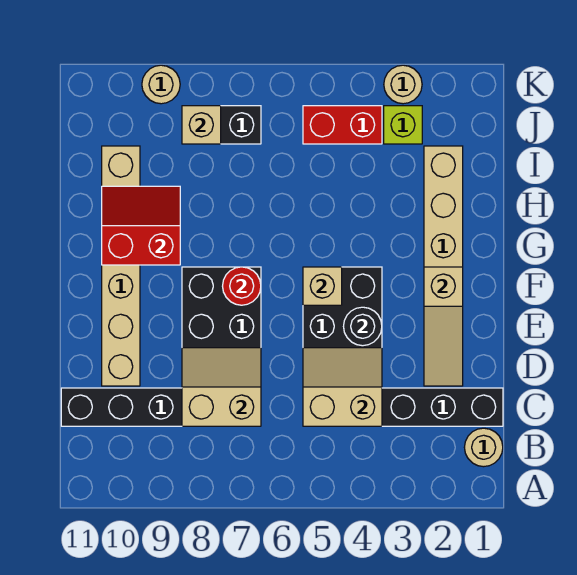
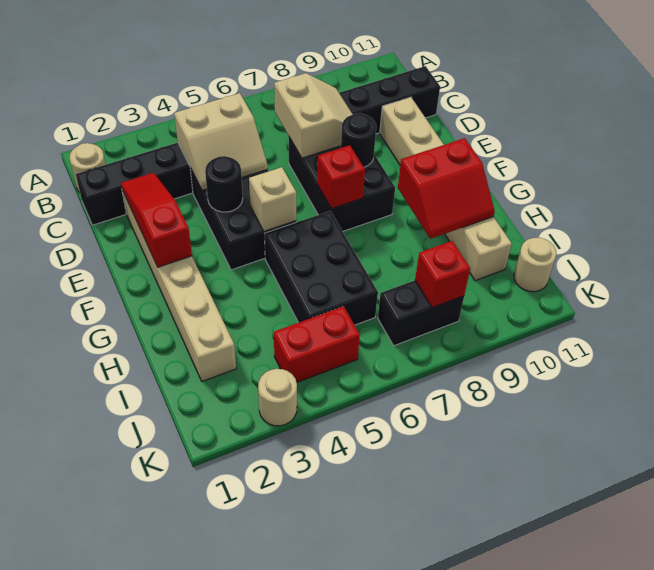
tan 2x2 slope [182,348,261,426] -> tan 2x2 slope turned to [274,73,353,158]
tan 1x3 slope [424,267,463,386] -> red 1x3 slope [121,173,192,267]
none -> black 1x1 round brick [341,113,376,167]
red 1x1 round brick [223,267,261,305] -> red 1x1 brick [317,145,365,209]
none -> black 2x3 brick [265,211,378,325]
lime 1x1 brick [384,106,422,144] -> none
tan 1x1 brick [182,106,221,144] -> red 1x1 brick [415,241,470,308]
tan 1x1 round brick [142,65,180,104] -> tan 1x1 round brick moved to [514,238,556,292]

